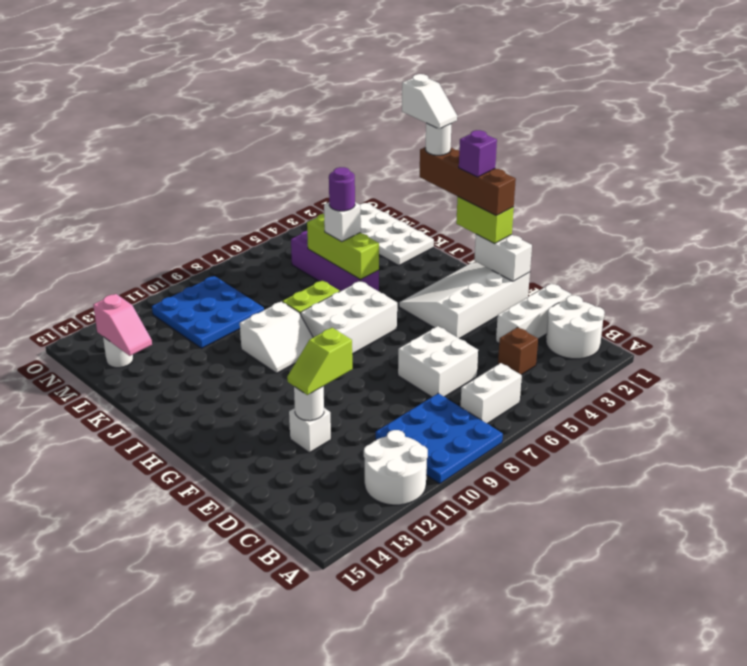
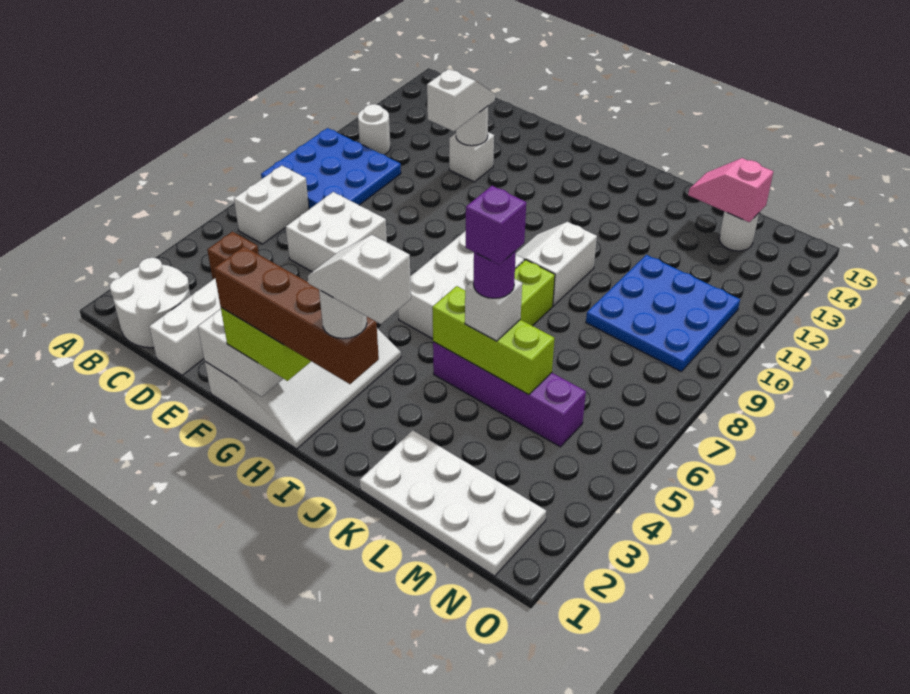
white 2x2 round brick [364,430,428,505] -> white 1x1 round brick [358,104,390,155]
lime 1x2 slope [287,328,352,395] -> white 1x2 slope [427,69,495,131]
purple 1x1 brick [459,130,497,177] -> purple 1x1 brick moved to [466,186,526,265]

